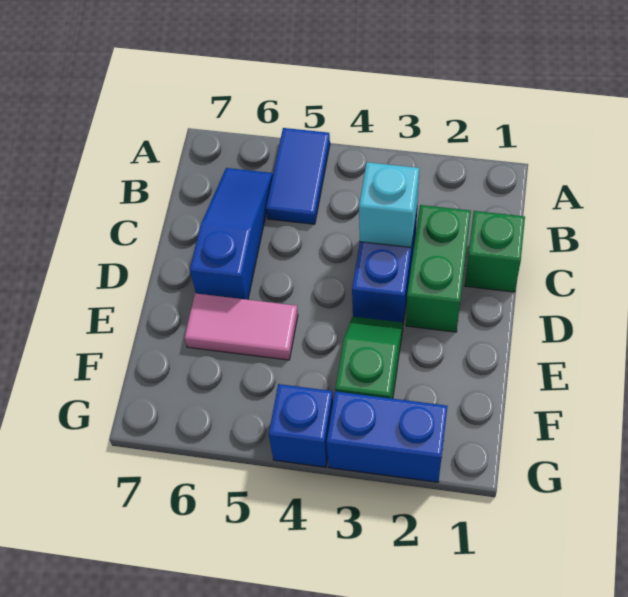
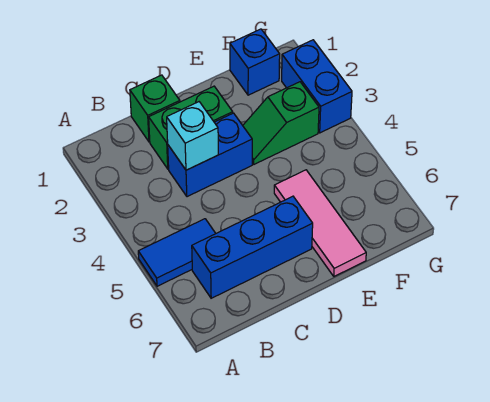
blue 1x3 slope [190,168,273,300] -> blue 1x3 brick [192,196,313,298]
pink 1x2 tile [184,293,298,360] -> pink 1x3 tile [274,170,366,276]
blue 1x1 brick [269,384,333,467] -> blue 1x1 brick moved to [230,29,280,95]

